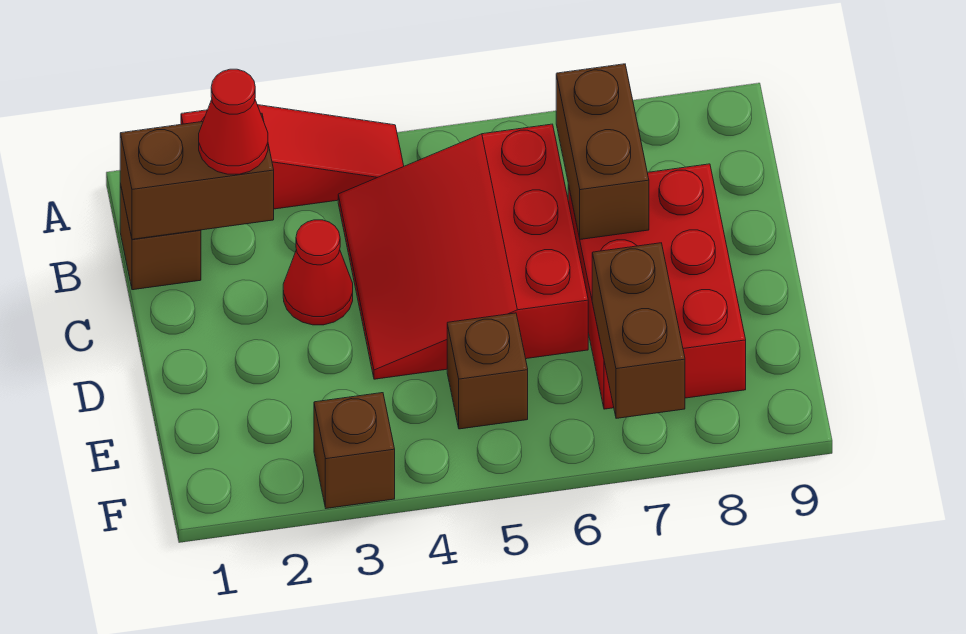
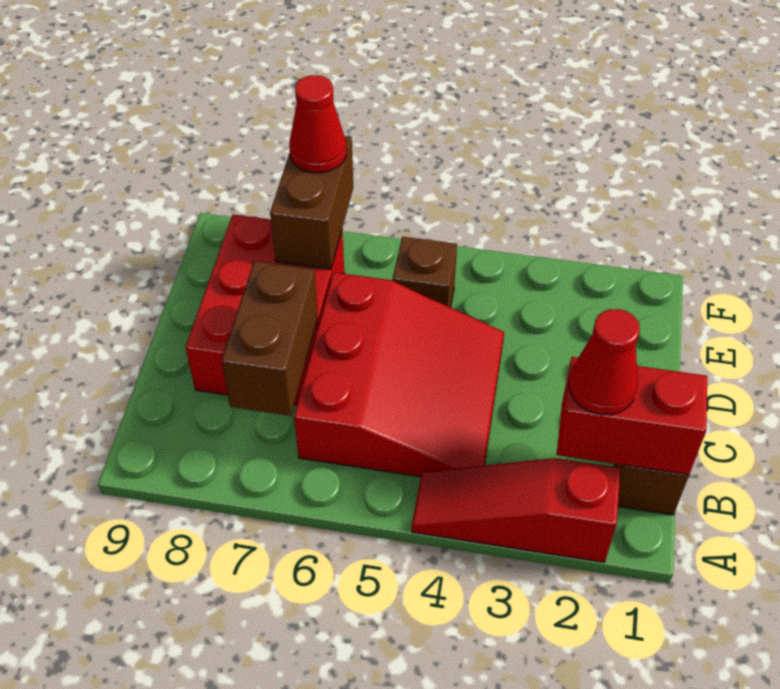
brown 1x2 brick [120,113,274,239] -> red 1x2 brick [557,357,707,475]
red 1x1 cone [283,220,353,325] -> red 1x1 cone moved to [289,75,347,173]
brown 1x1 brick [314,393,395,508] -> none

